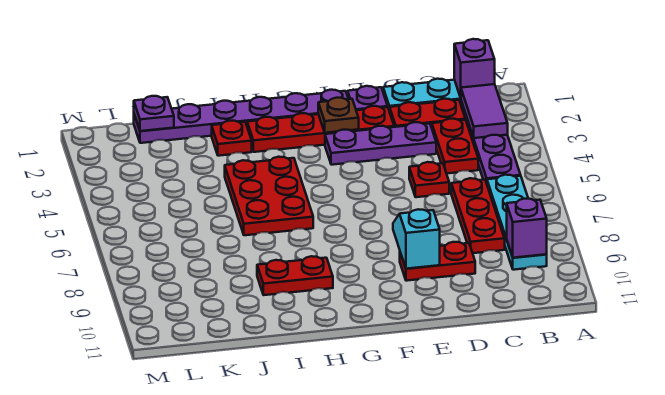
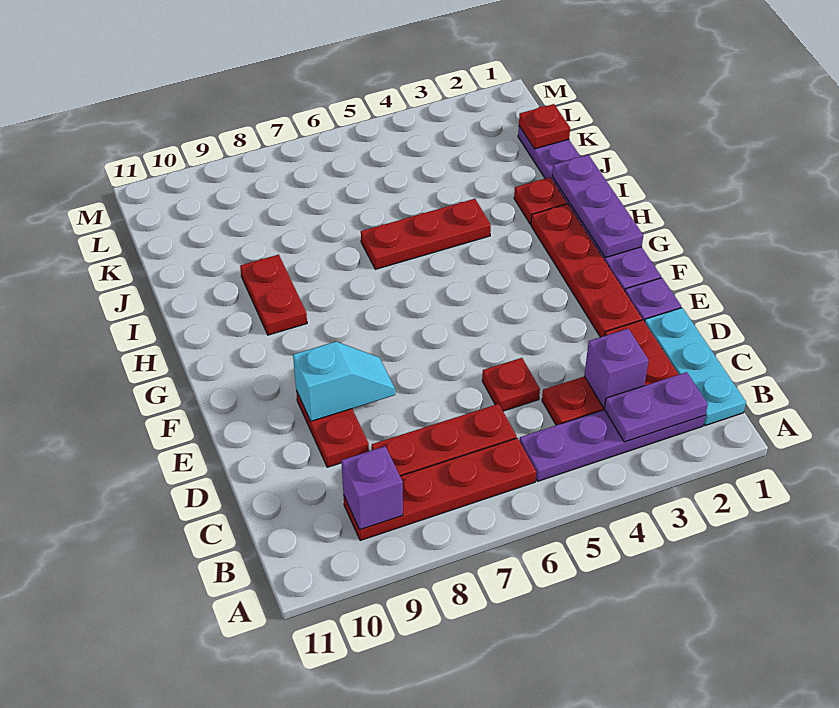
purple 1x1 brick [454,39,495,98] -> purple 1x1 brick moved to [584,329,649,408]
purple 1x2 tile [461,84,508,138] -> purple 1x2 plate [604,372,708,442]
cyan 1x4 plate [487,175,547,270] -> red 1x4 plate [344,438,536,541]
purple 1x3 plate [325,122,436,165] -> purple 1x3 plate moved to [552,155,643,258]
brown 1x1 plate [318,98,359,133] -> none
red 2x3 plate [225,157,313,235] -> red 1x3 plate [361,199,491,269]
purple 1x1 plate [134,96,174,131] -> red 1x1 plate [519,104,570,149]

